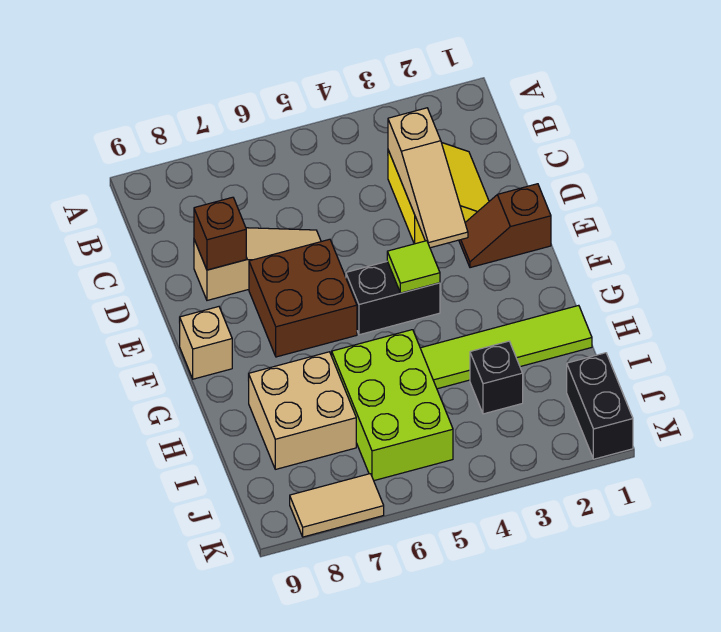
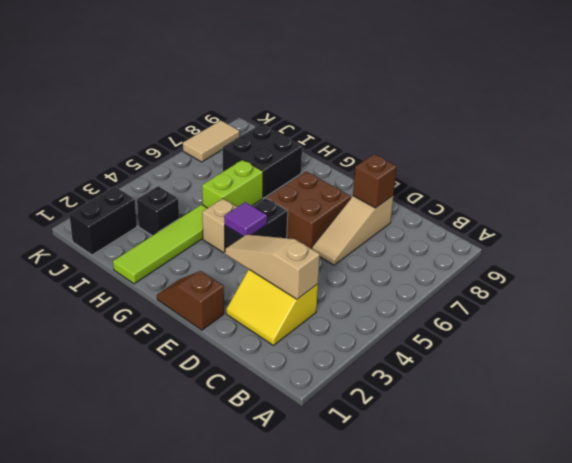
brown 1x2 slope [459,184,551,268] -> brown 1x2 slope turned to [157,271,224,330]
lime 1x1 tile [387,241,440,293] -> purple 1x1 tile [224,202,267,236]
tan 1x1 brick [179,307,232,379] -> tan 1x1 brick moved to [202,199,237,253]
lime 2x3 brick [331,330,453,481] -> lime 1x2 brick [202,160,263,208]
tan 2x2 brick [249,352,356,469] -> black 2x2 brick [223,124,302,198]
black 1x2 brick [567,353,633,459] -> black 1x2 brick turned to [69,187,137,255]

